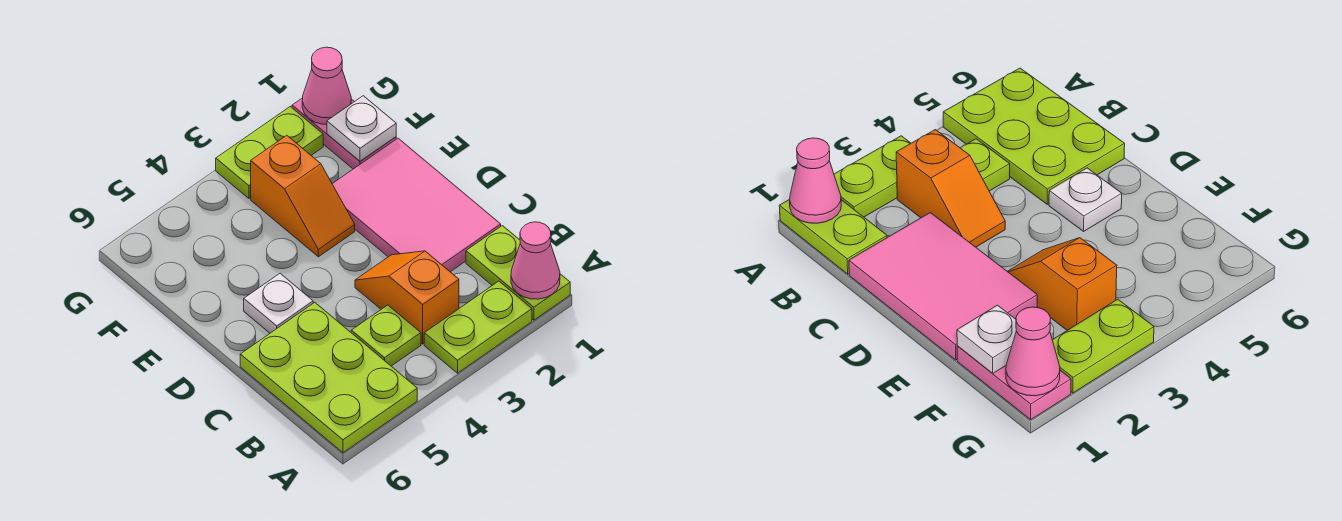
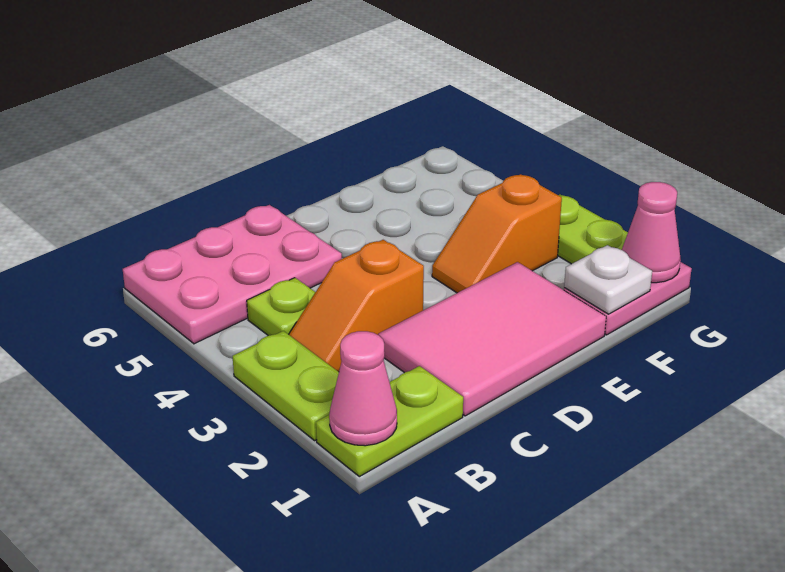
lime 2x3 plate [240,303,417,453] -> pink 2x3 plate [123,205,342,344]
orange 1x2 slope [355,251,459,344] -> orange 1x2 slope turned to [289,240,424,372]
white 1x1 plate [244,274,313,333] -> none

